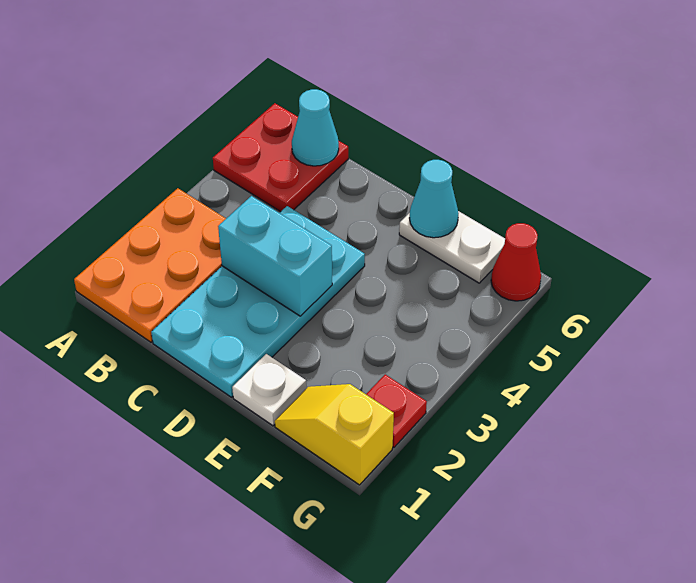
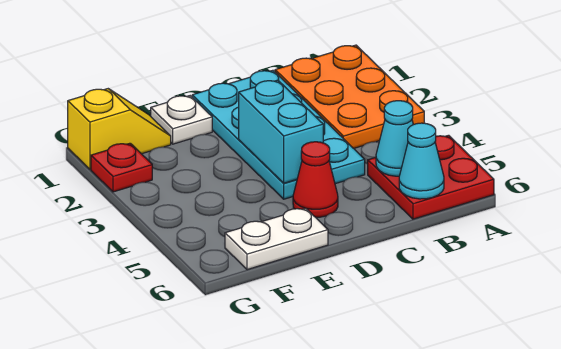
cyan 1x2 brick [218,196,332,316] -> cyan 1x2 brick turned to [239,80,323,183]
cyan 1x1 cone [410,160,458,238] -> cyan 1x1 cone moved to [376,101,413,176]
red 1x1 cone [491,223,541,301] -> red 1x1 cone moved to [293,142,338,217]

